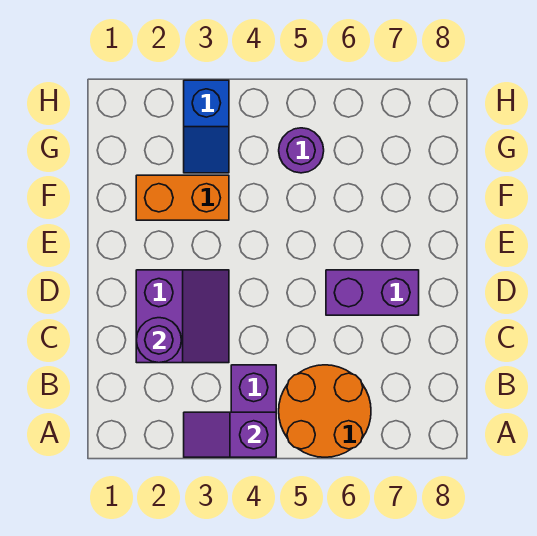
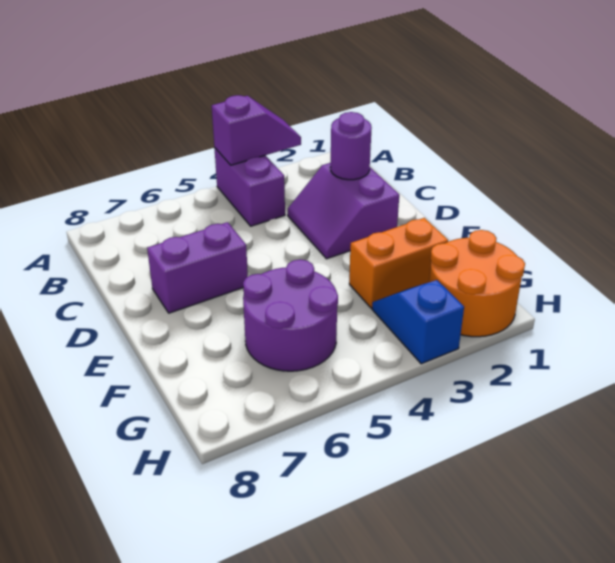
orange 2x2 round brick [279,365,371,457] -> orange 2x2 round brick moved to [429,230,525,337]
purple 1x1 round brick [279,128,324,173] -> purple 2x2 round brick [243,259,338,371]

